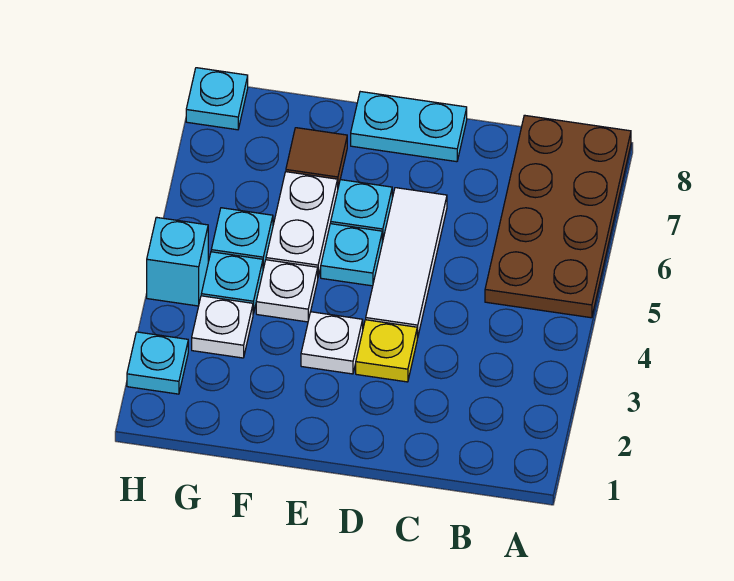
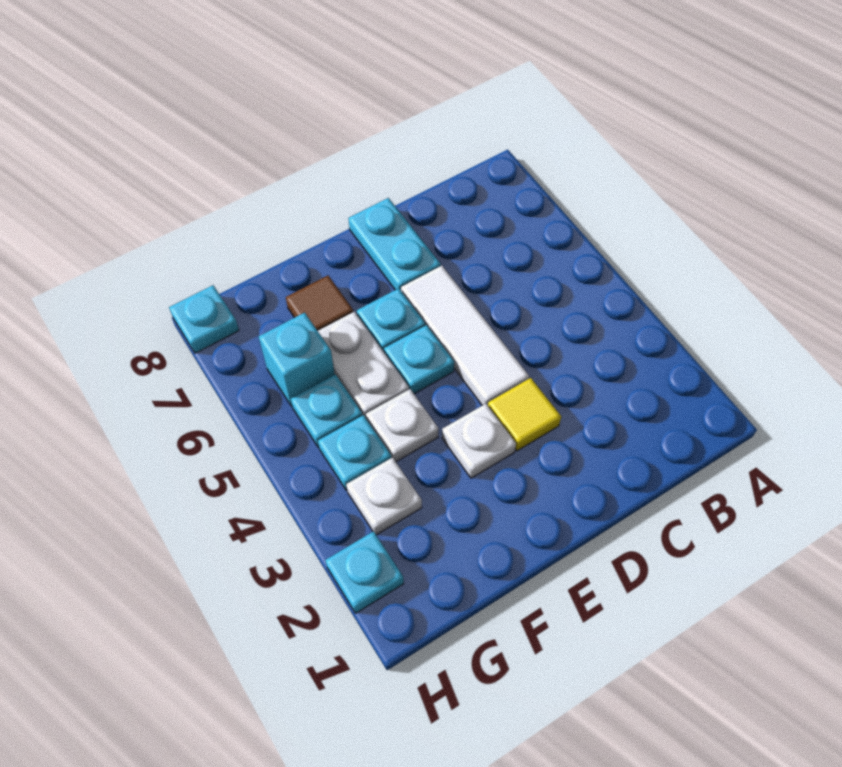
brown 2x4 plate [485,115,631,318] -> none
yellow 1x1 plate [356,320,417,382] -> yellow 1x1 tile [488,378,561,451]
cyan 1x2 plate [351,92,467,162] -> cyan 1x2 plate turned to [349,198,441,290]
cyan 1x1 brick [147,217,208,306] -> cyan 1x1 brick moved to [259,313,335,406]

